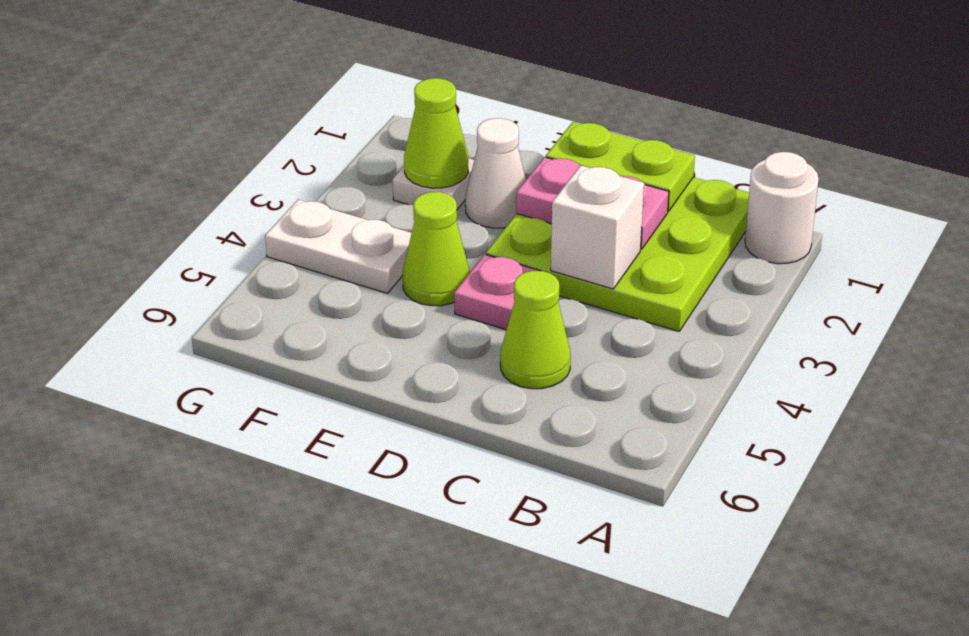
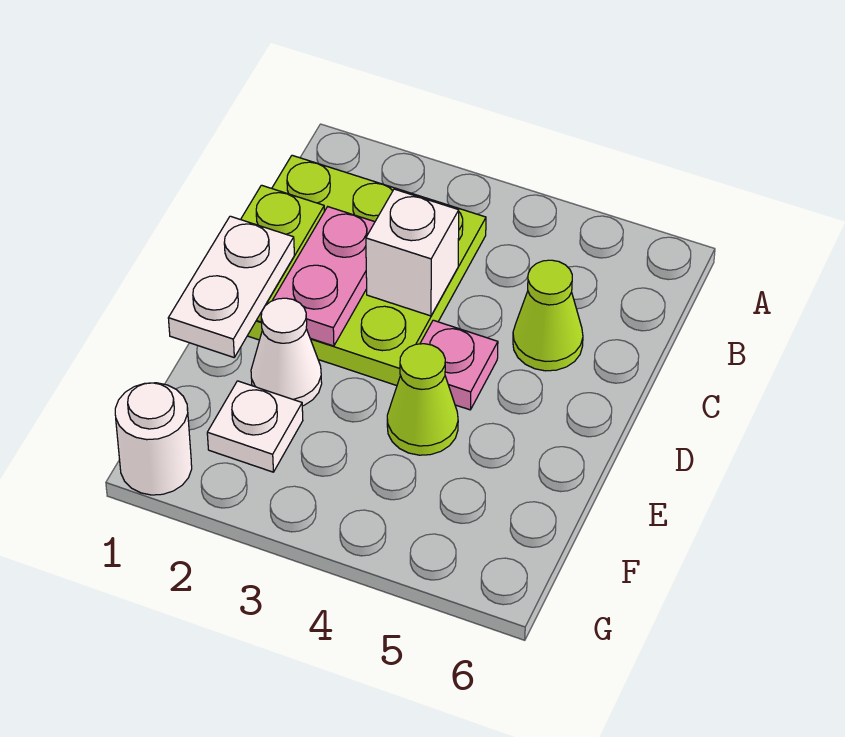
white 1x1 round brick [745,152,819,264] -> white 1x1 round brick moved to [115,383,192,495]
lime 1x1 cone [404,78,468,188] -> none
white 1x2 plate [265,199,412,293] -> white 1x2 plate moved to [168,216,294,357]

